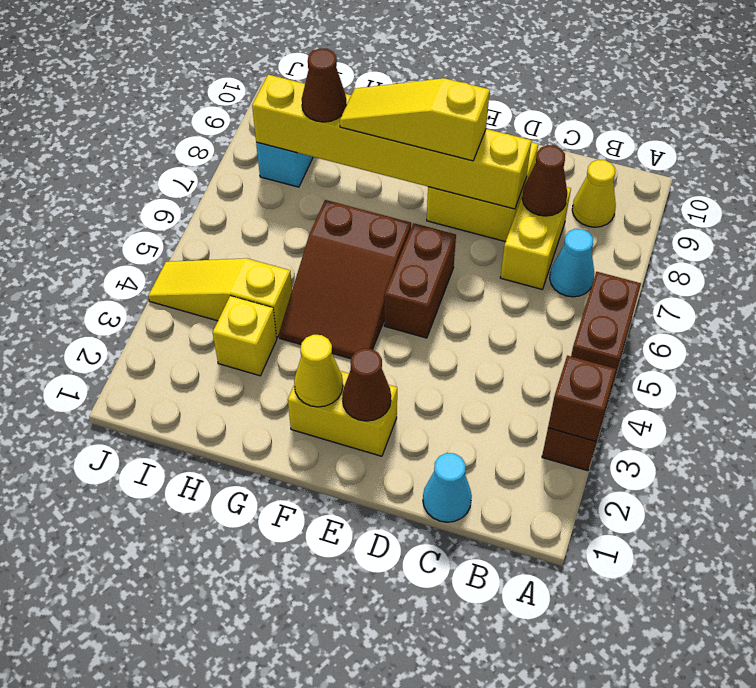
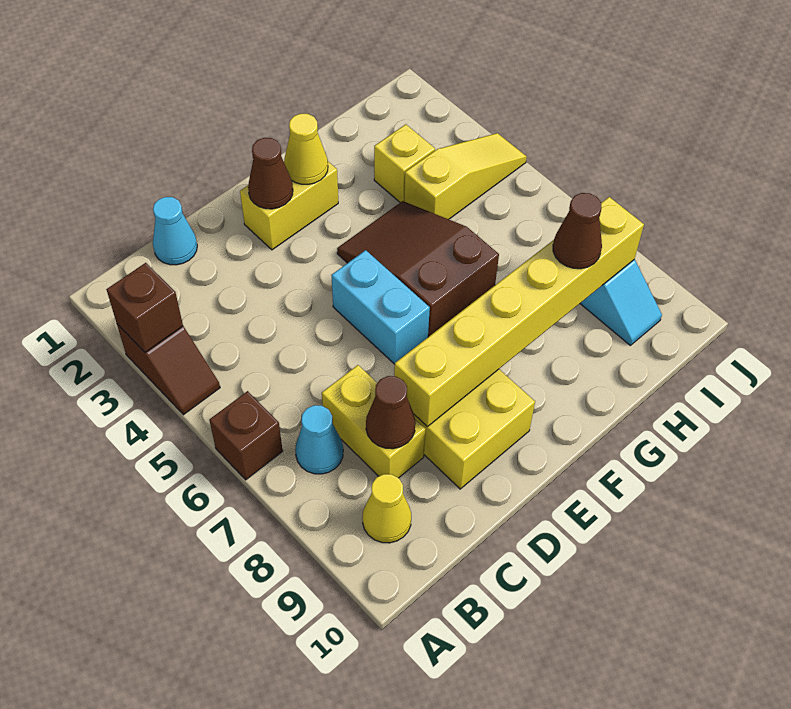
brown 1x2 brick [571,272,641,385] -> brown 1x1 brick [209,391,283,480]
brown 1x2 brick [384,223,456,338] -> cyan 1x2 brick [331,250,430,364]
yellow 1x3 slope [340,78,490,161] -> none

